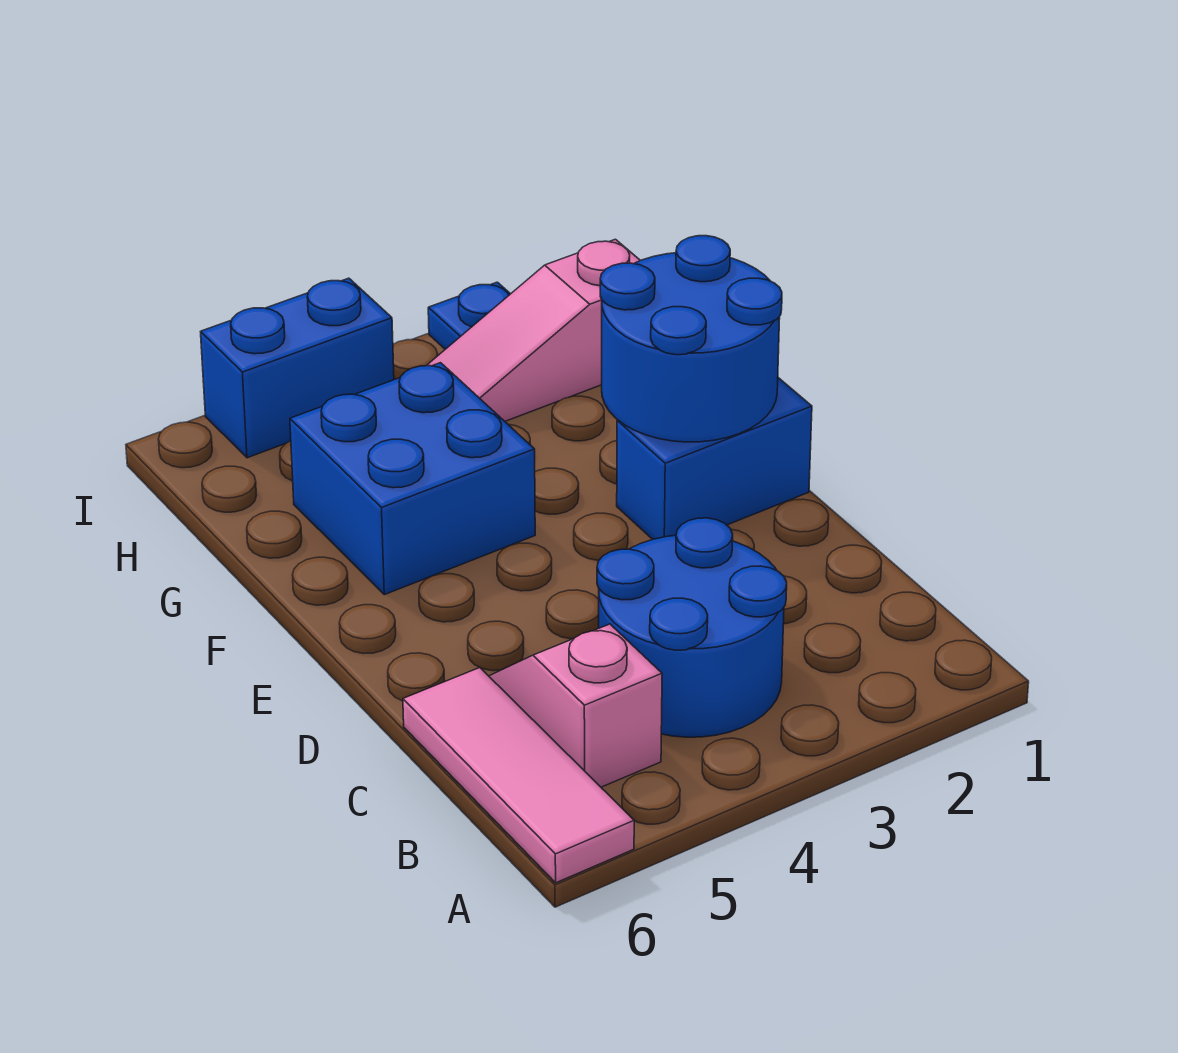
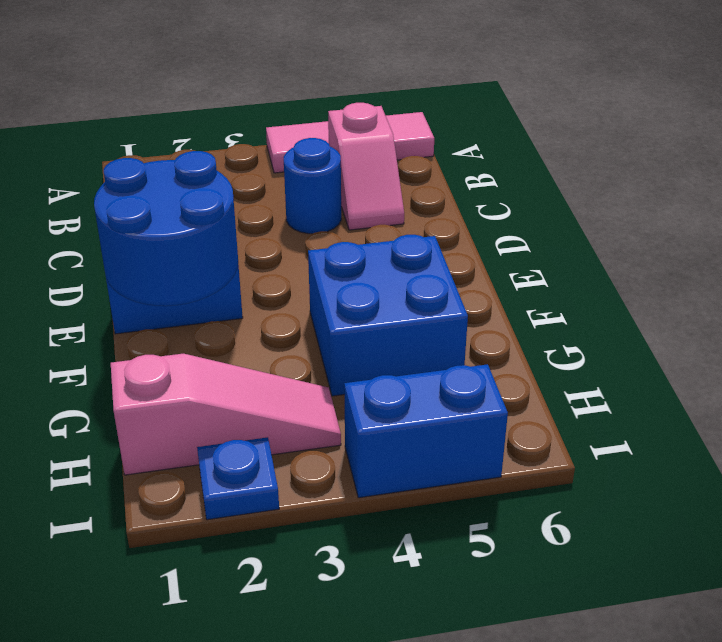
pink 1x3 tile [403,667,634,883] -> pink 1x3 tile turned to [266,112,434,173]
blue 2x2 round brick [597,518,787,737] -> blue 1x1 round brick [284,138,341,234]

